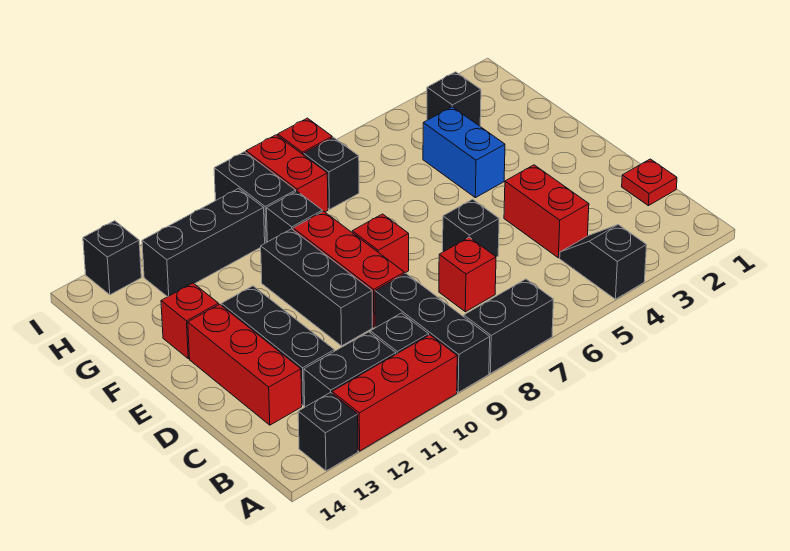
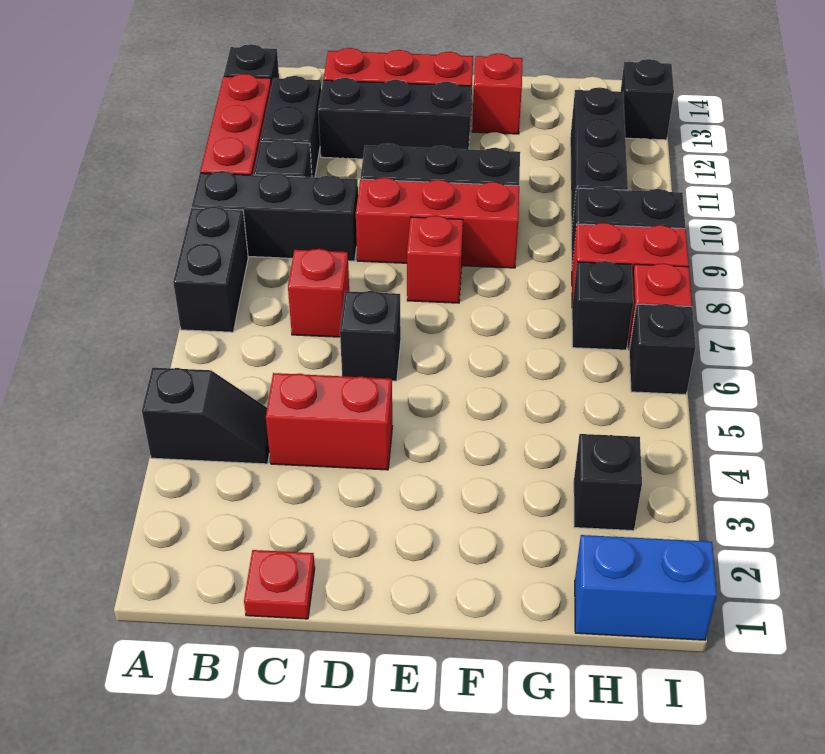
blue 1x2 brick [423,107,505,198] -> blue 1x2 brick moved to [575,535,717,640]
black 1x1 brick [266,191,322,242] -> black 1x1 brick moved to [629,304,696,395]

